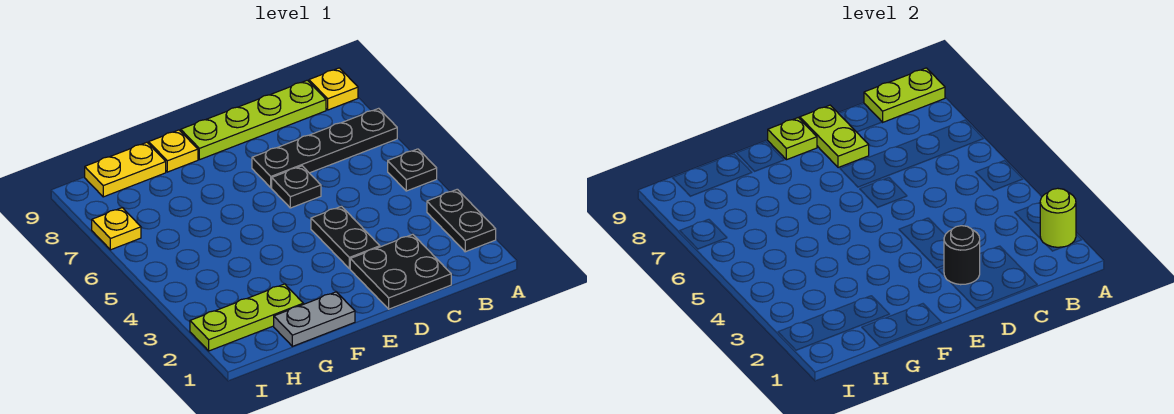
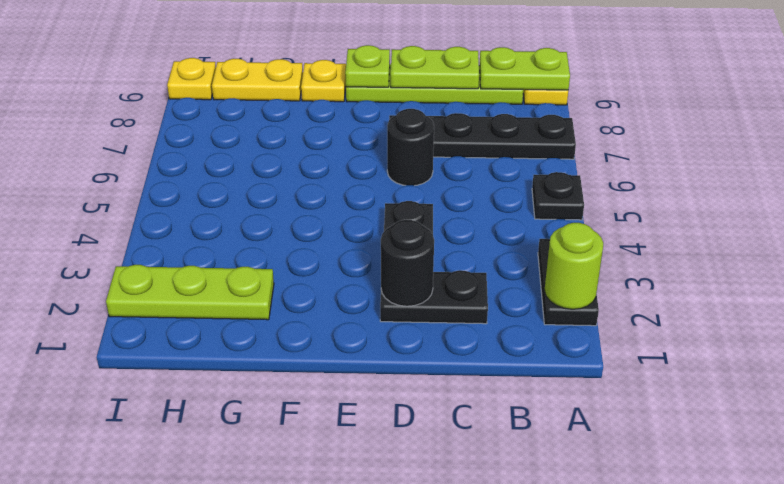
black 2x2 plate [350,234,451,309] -> black 1x2 plate [380,270,488,324]
black 1x1 plate [272,166,321,208] -> black 1x1 round brick [387,109,434,186]
lime 1x2 plate [800,105,869,168] -> lime 1x2 plate turned to [391,46,479,89]
grey 1x2 plate [274,292,355,346] -> none
yellow 1x1 plate [92,208,141,250] -> yellow 1x1 plate moved to [167,58,216,100]

